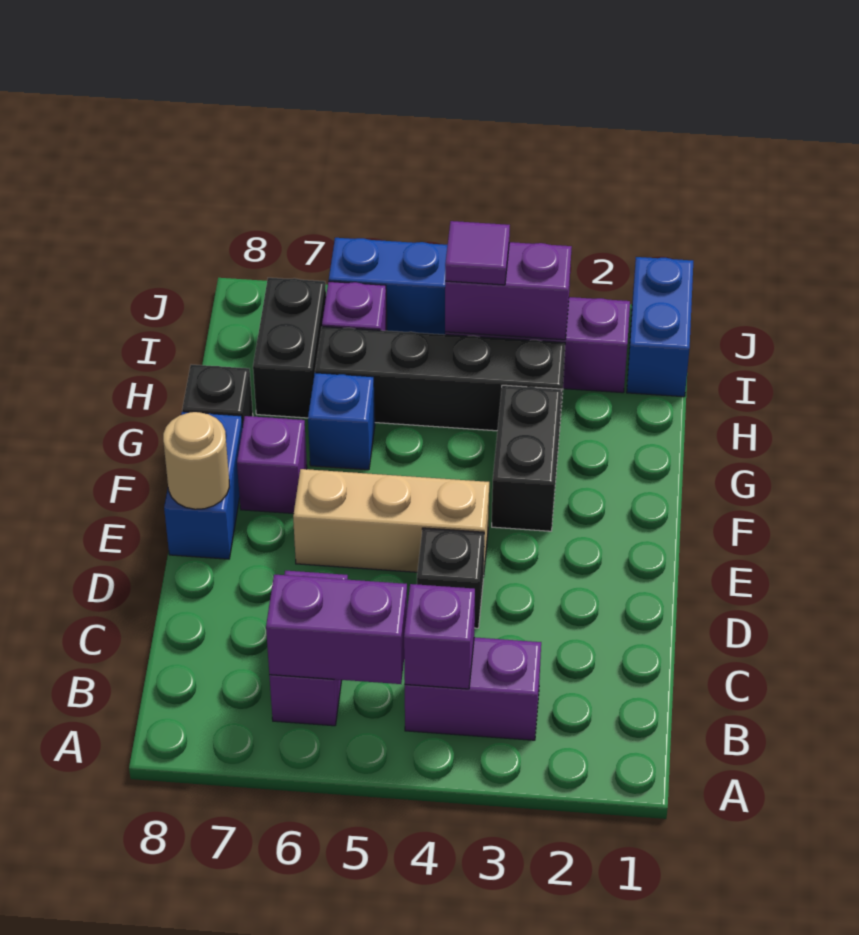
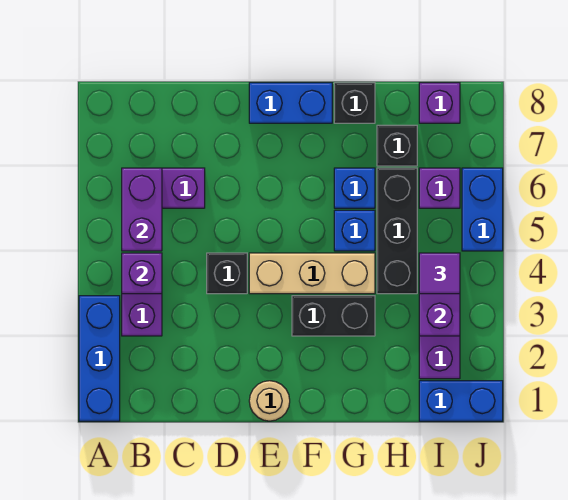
none -> blue 1x3 brick [79,296,120,421]
tan 1x3 brick [293,469,489,577] -> tan 1x3 brick turned to [249,253,375,294]
tan 1x1 round brick [163,412,229,509] -> tan 1x1 round brick moved to [249,381,290,421]
purple 1x1 brick [237,416,307,514] -> purple 1x1 brick moved to [419,83,460,123]
none -> blue 1x1 brick [334,210,375,251]
black 1x4 brick [315,327,565,432] -> black 1x3 brick [377,168,417,294]
black 1x2 brick [253,278,326,418] -> black 1x1 brick [377,125,417,166]

